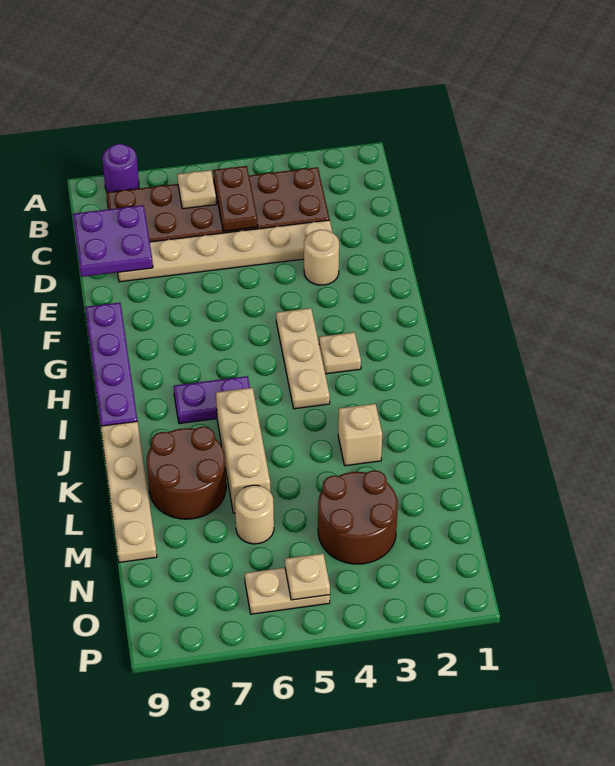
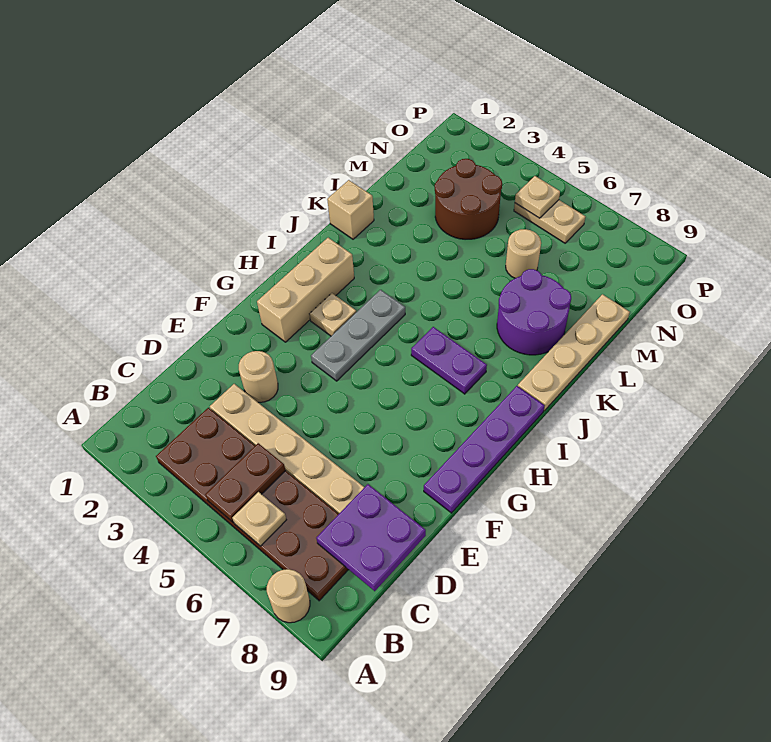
purple 1x1 round brick [102,144,139,192] -> tan 1x1 round brick [267,569,310,623]
tan 1x3 plate [276,308,330,409] -> grey 1x3 plate [311,290,405,381]
tan 1x3 brick [216,388,270,513] -> tan 1x3 brick moved to [257,238,354,342]
tan 1x1 brick [338,404,382,466] -> tan 1x1 brick moved to [327,180,374,239]
brown 2x2 round brick [147,427,226,519] -> purple 2x2 round brick [497,269,571,355]

